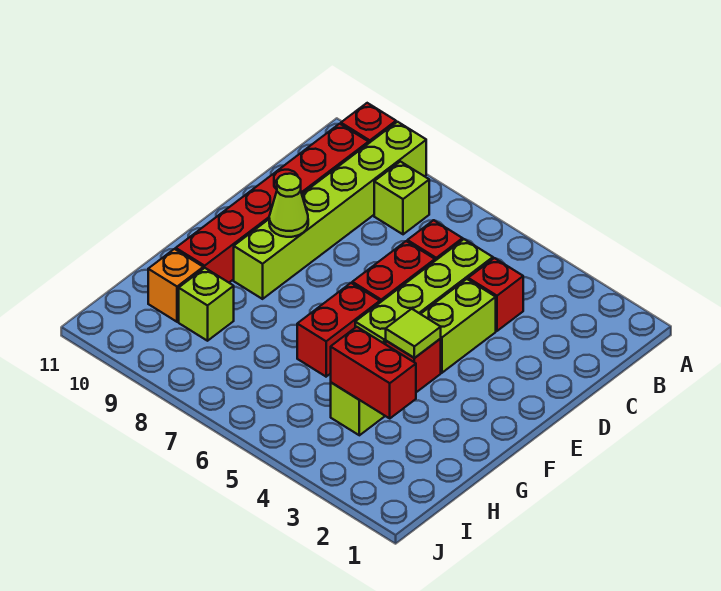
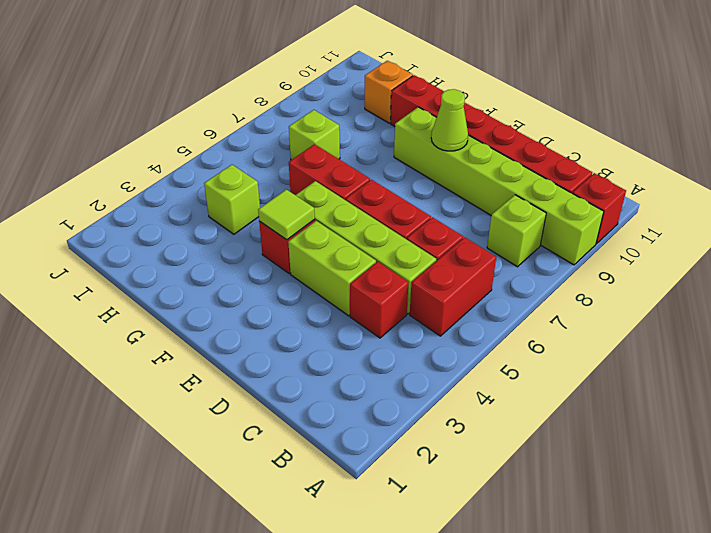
red 1x2 brick [331,327,416,418] -> red 1x2 brick moved to [410,237,496,336]
lime 1x1 brick [179,268,234,341] -> lime 1x1 brick moved to [289,110,340,160]

